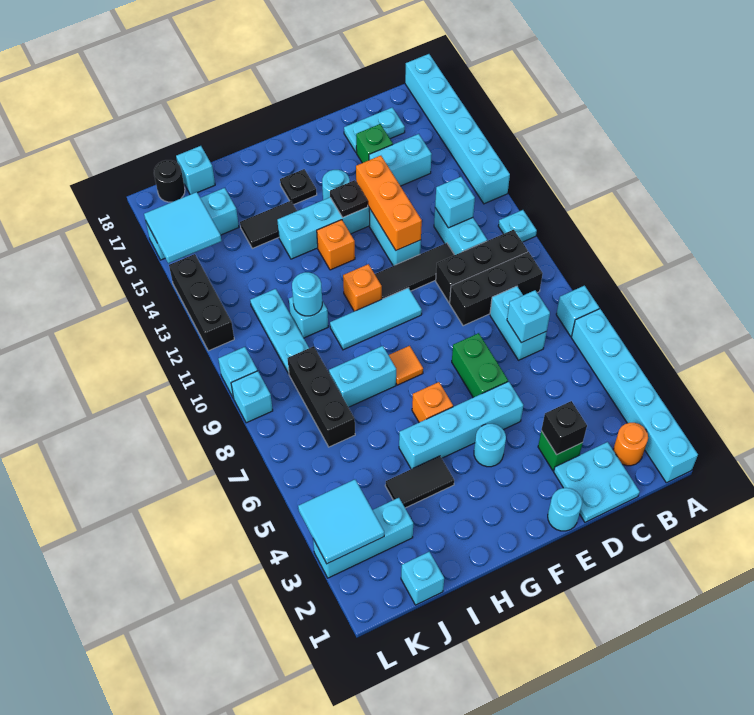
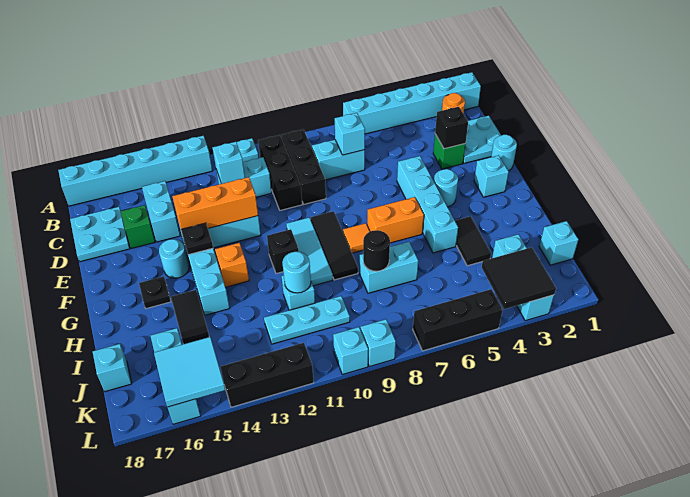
cyan 1x1 brick [556,286,599,336] -> cyan 1x1 brick moved to [474,155,509,197]
cyan 1x2 plate [344,108,405,153] -> cyan 2x2 plate [70,207,130,262]
black 1x3 tile [375,243,454,299] -> black 1x3 tile moved to [311,211,358,280]
green 1x2 brick [452,333,508,398] -> none
orange 1x1 brick [412,382,453,422] -> orange 1x2 brick [367,197,424,243]
orange 1x1 brick [343,264,382,311] -> black 1x1 brick [267,229,299,274]
cyan 1x2 brick [329,346,396,407] -> cyan 1x2 brick turned to [360,242,418,293]
black 1x3 brick [288,346,355,447] -> black 1x3 brick moved to [413,289,503,351]
cyan 2x2 tile [298,479,384,564] -> black 2x2 tile [482,247,556,309]
black 1x1 round brick [154,160,185,202] -> black 1x1 round brick moved to [363,230,390,271]

